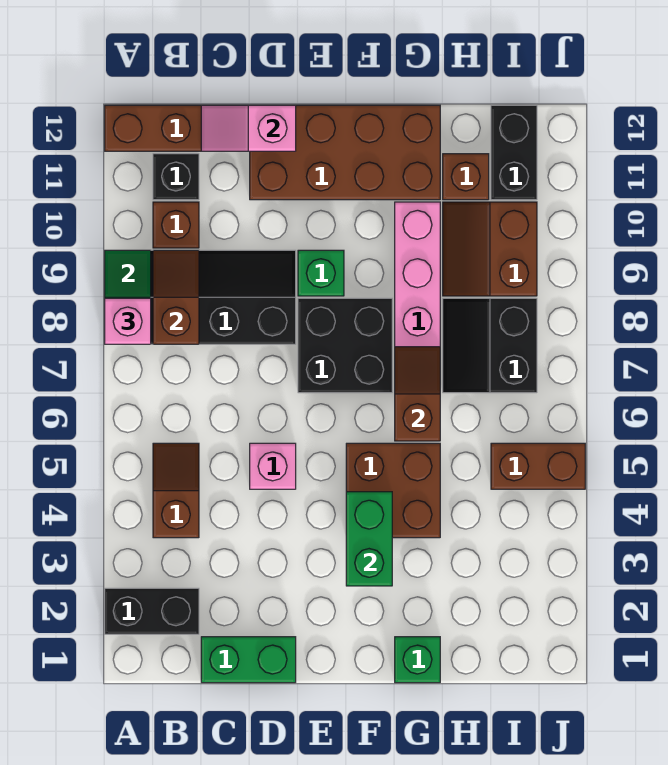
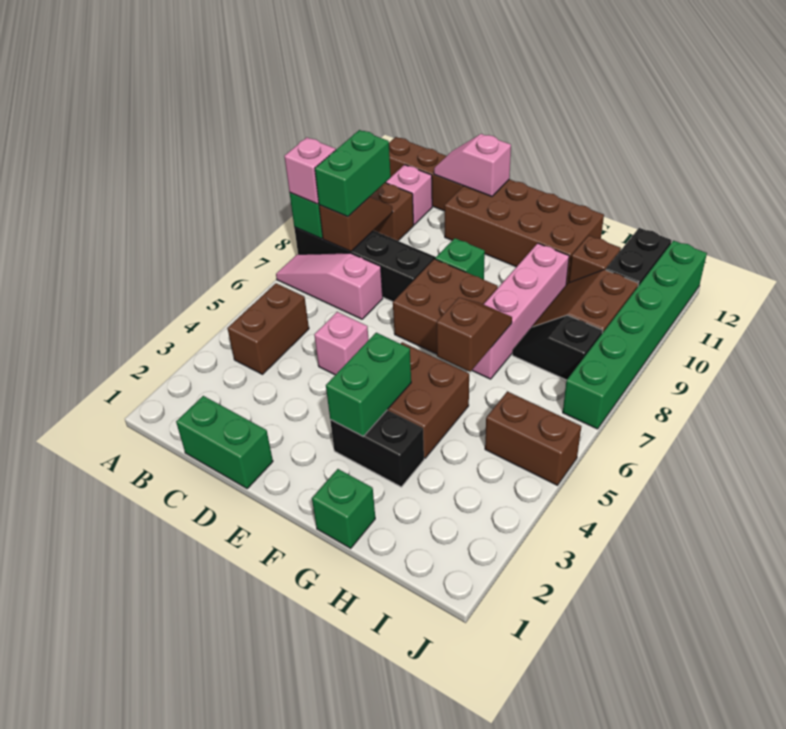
black 1x2 brick [105,588,199,634] -> black 1x2 brick moved to [330,410,424,487]
none -> pink 1x3 slope [276,253,383,319]
brown 1x2 slope [153,443,199,538] -> brown 1x2 brick [227,283,309,374]
none -> green 1x2 brick [315,130,391,217]
black 1x1 brick [153,154,199,200] -> pink 1x1 brick [386,165,432,225]
black 2x2 brick [298,298,392,393] -> brown 2x2 brick [393,259,498,354]
black 2x2 slope [443,298,537,393] -> black 1x2 slope [512,315,603,380]
none -> green 1x6 brick [563,241,707,429]

